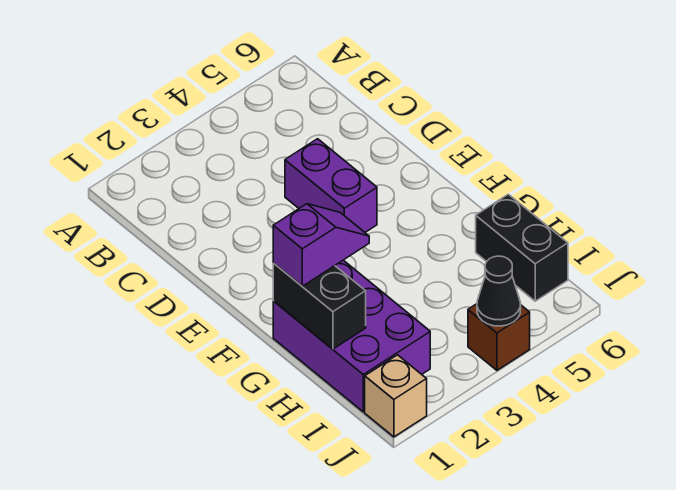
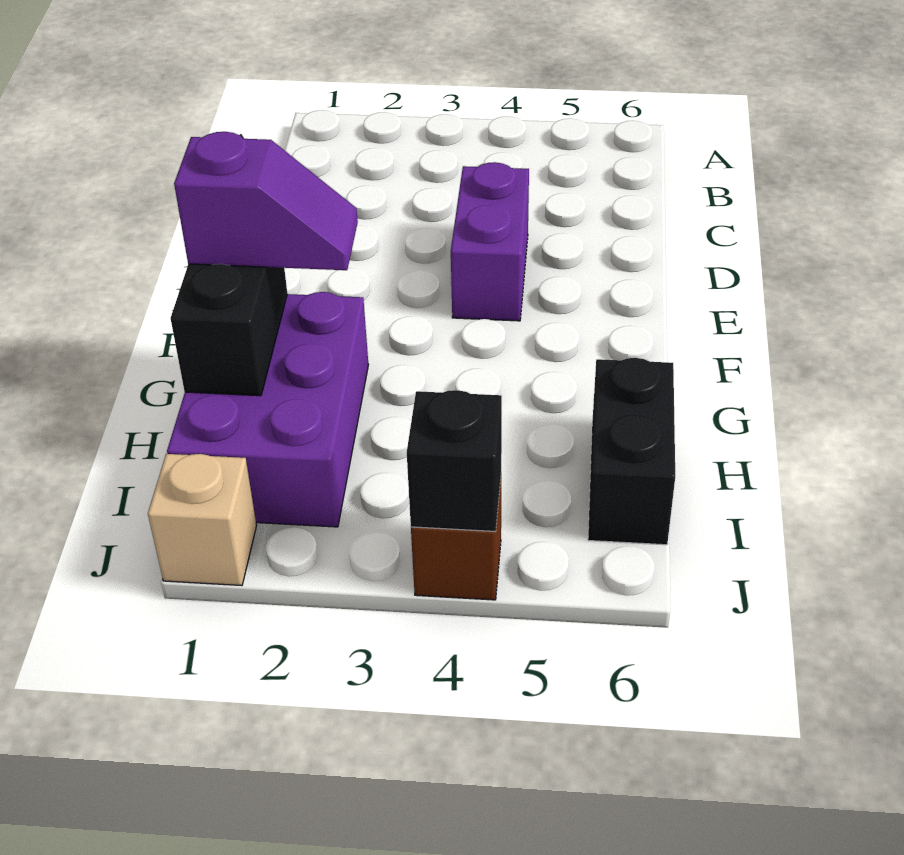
black 1x1 cone [477,256,521,326] -> black 1x1 brick [407,390,502,531]

